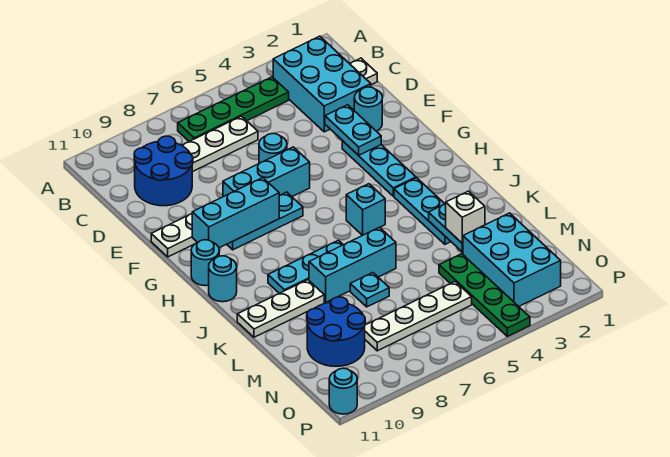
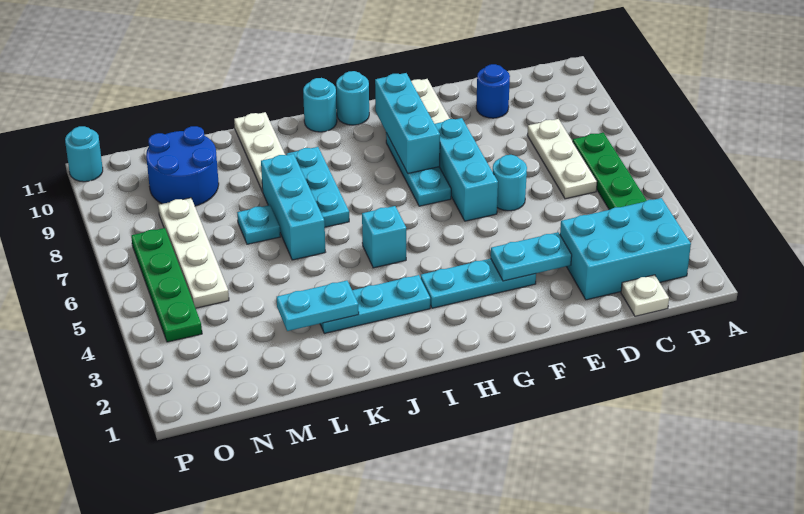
blue 2x2 round brick [134,136,193,206] -> blue 1x1 round brick [476,64,510,118]
cyan 1x1 round brick [354,87,382,131] -> none
white 1x1 brick [446,191,485,243] -> none
cyan 2x3 brick [463,213,561,306] -> none
green 1x4 plate [439,254,530,336] -> green 1x4 plate turned to [131,228,202,342]

